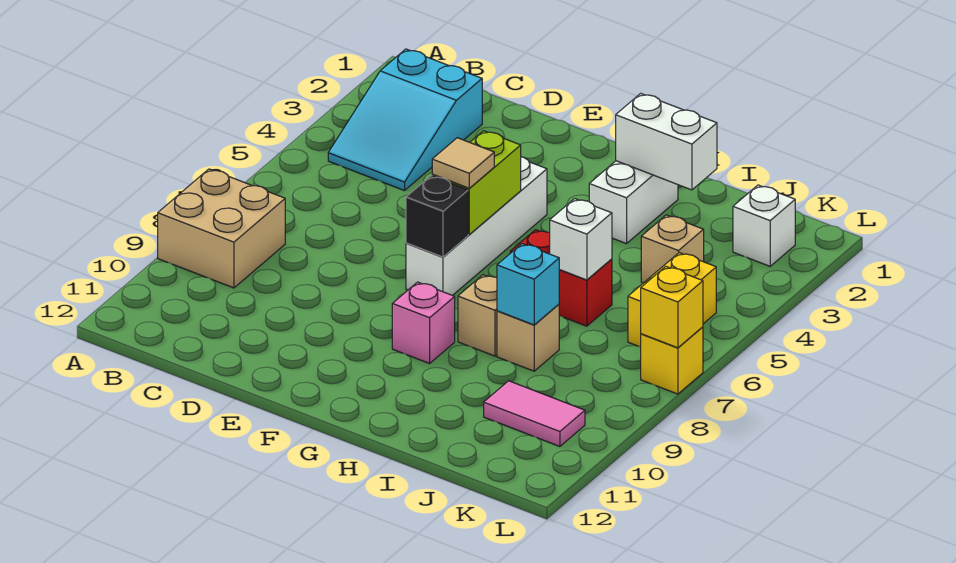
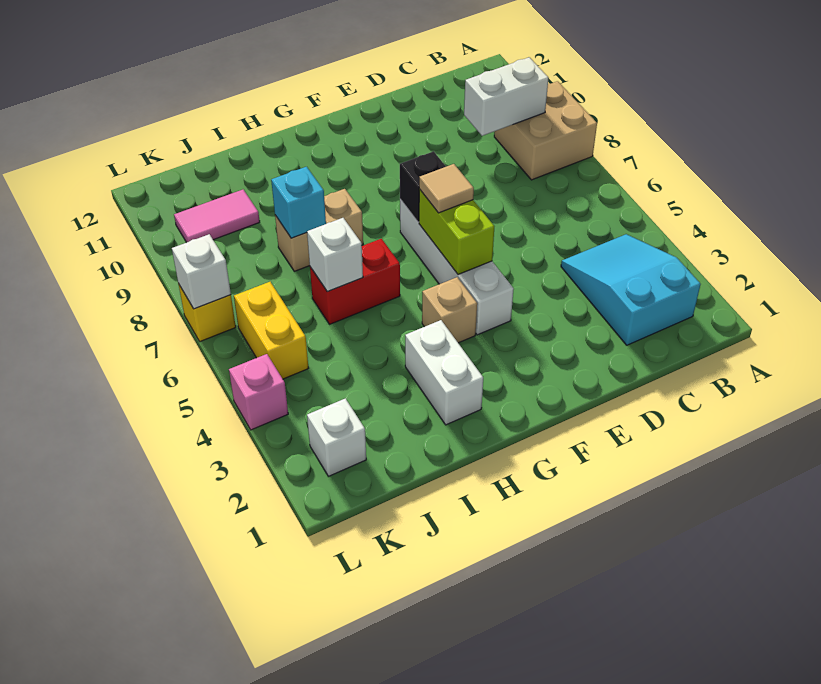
pink 1x1 brick [392,282,455,363] -> pink 1x1 brick moved to [229,354,288,430]
white 1x2 brick [616,93,717,190] -> white 1x2 brick moved to [464,57,548,136]
tan 1x1 brick [641,215,704,283] -> tan 1x1 brick moved to [422,277,477,343]
yellow 1x1 brick [641,267,703,348] -> white 1x1 brick [172,234,231,309]

